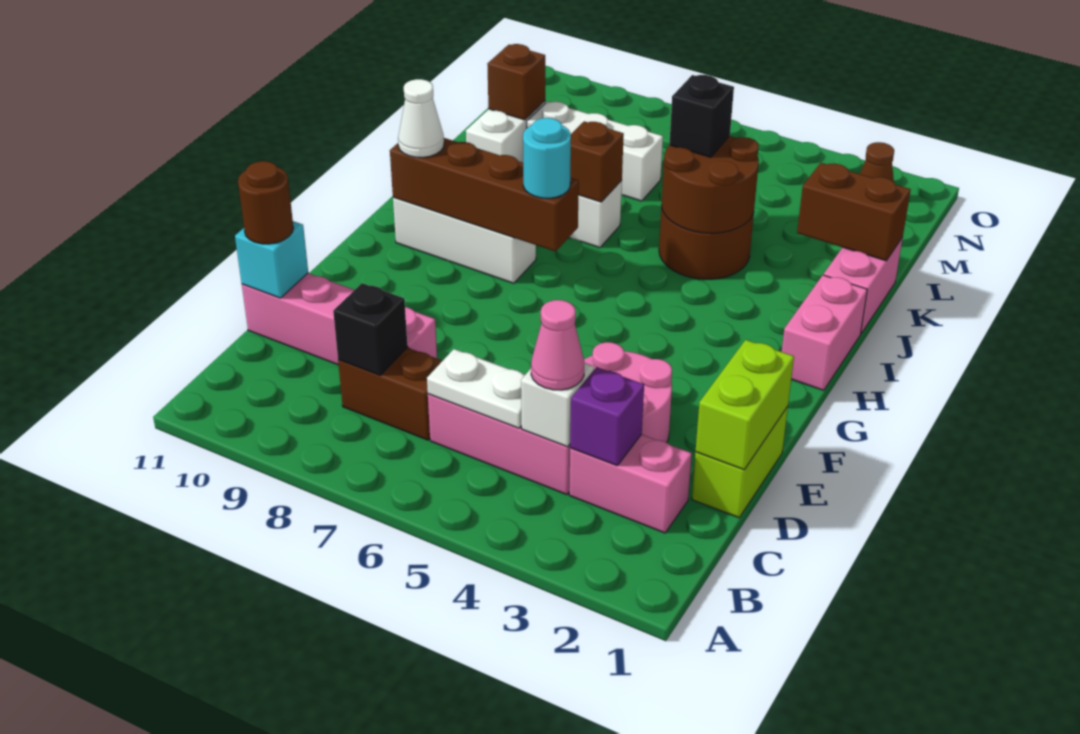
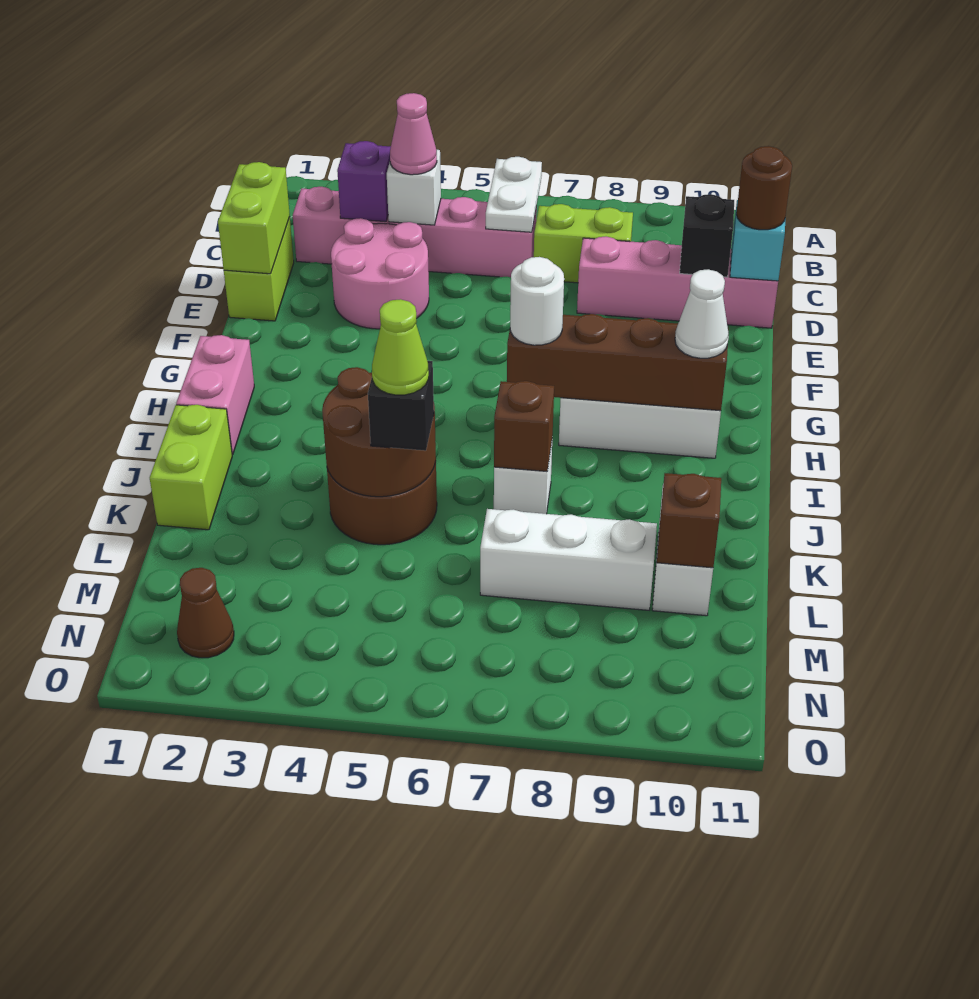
white 1x2 plate [427,349,525,428] -> white 1x2 plate turned to [486,157,542,232]
brown 1x2 brick [338,348,442,440] -> lime 1x2 brick [534,204,633,283]
black 1x1 brick [333,283,408,375] -> black 1x1 brick moved to [680,194,734,277]
cyan 1x1 round brick [523,118,571,198] -> white 1x1 round brick [510,257,564,345]
pink 1x2 brick [824,238,903,333] -> lime 1x2 brick [150,405,232,530]
brown 1x2 brick [797,163,911,261] -> none
none -> lime 1x1 cone [372,299,429,395]

